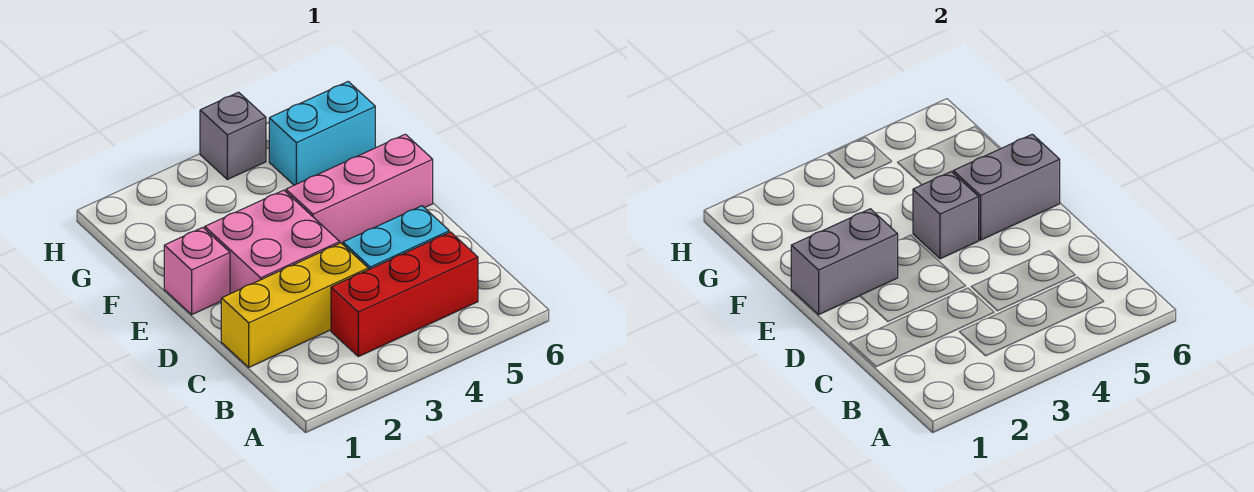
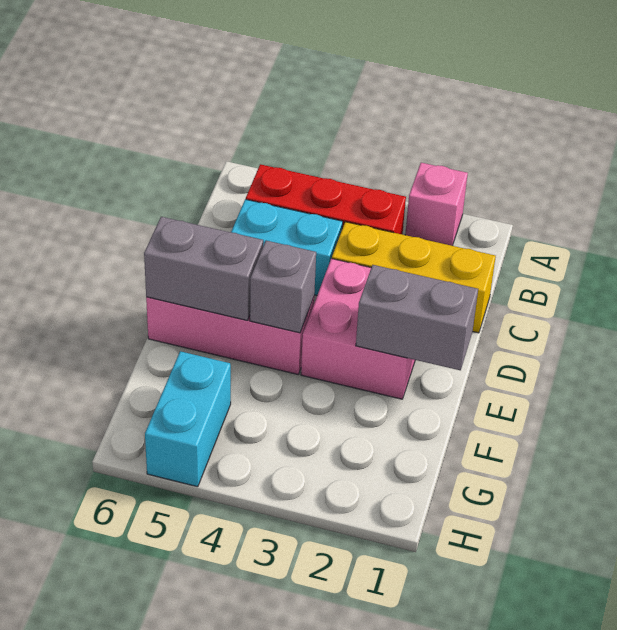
pink 1x1 brick [164,228,230,315] -> pink 1x1 brick moved to [405,163,468,246]
cyan 1x2 brick [269,82,375,185] -> cyan 1x2 brick turned to [145,351,231,487]
grey 1x1 brick [200,92,266,179] -> none

